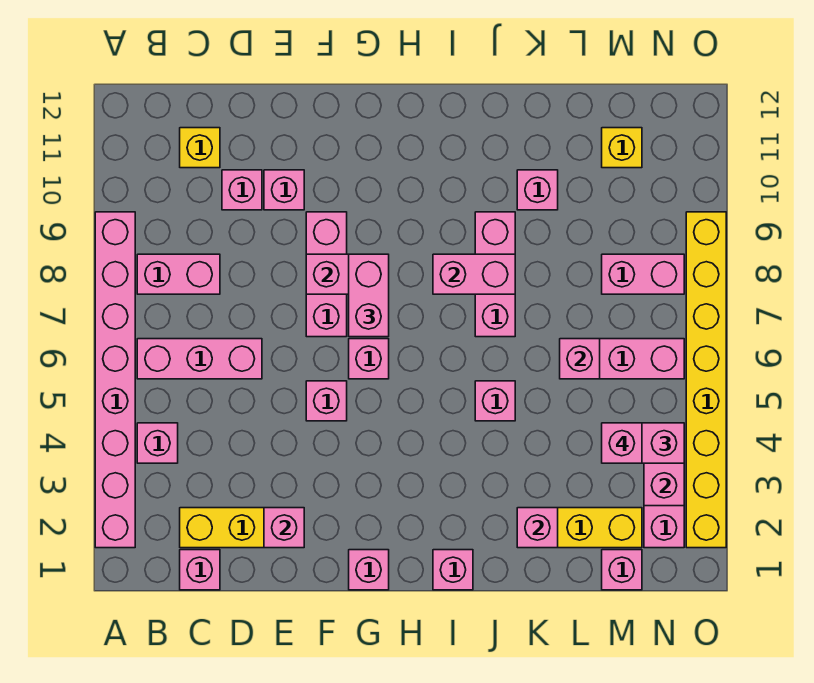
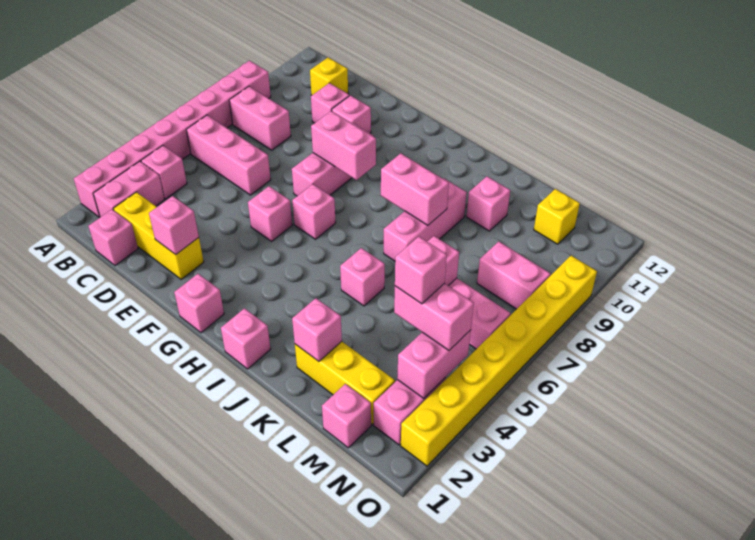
pink 1x2 brick [349,254,389,337] -> pink 1x2 brick moved to [93,161,165,217]

